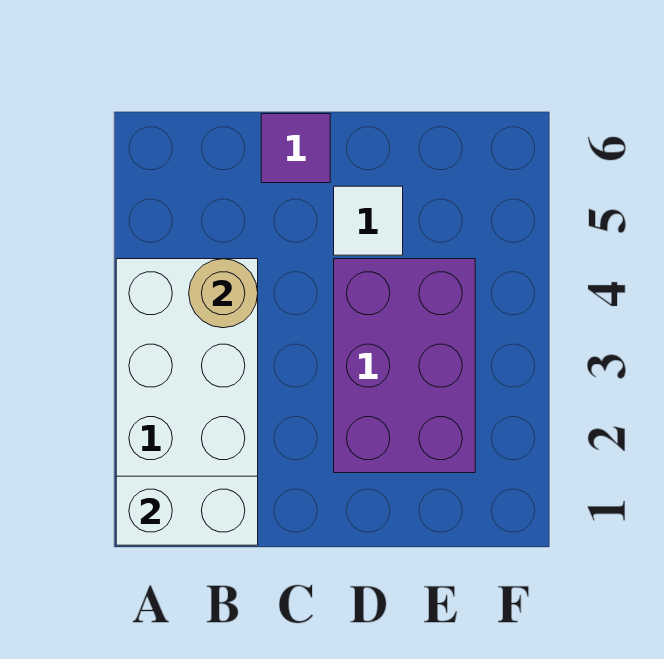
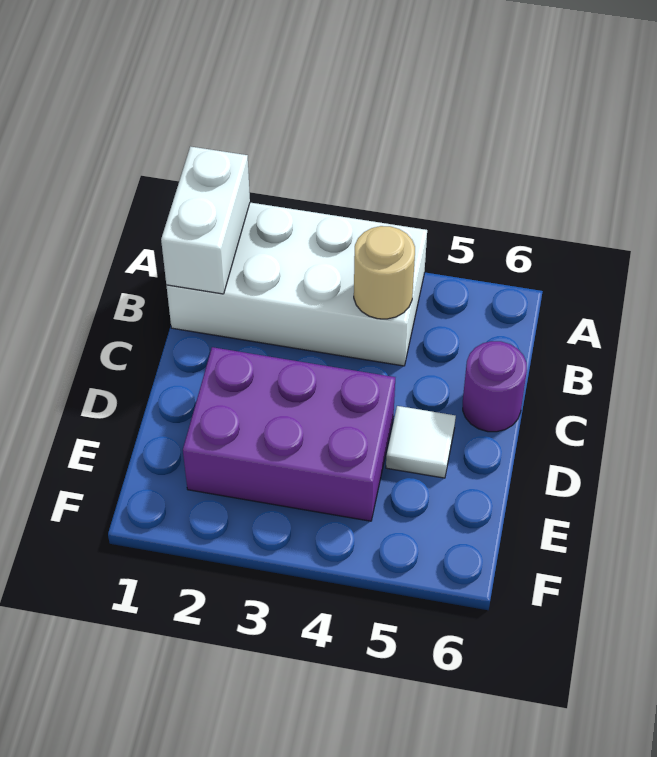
purple 1x1 tile [261,114,330,183] -> purple 1x1 round brick [463,341,527,432]

